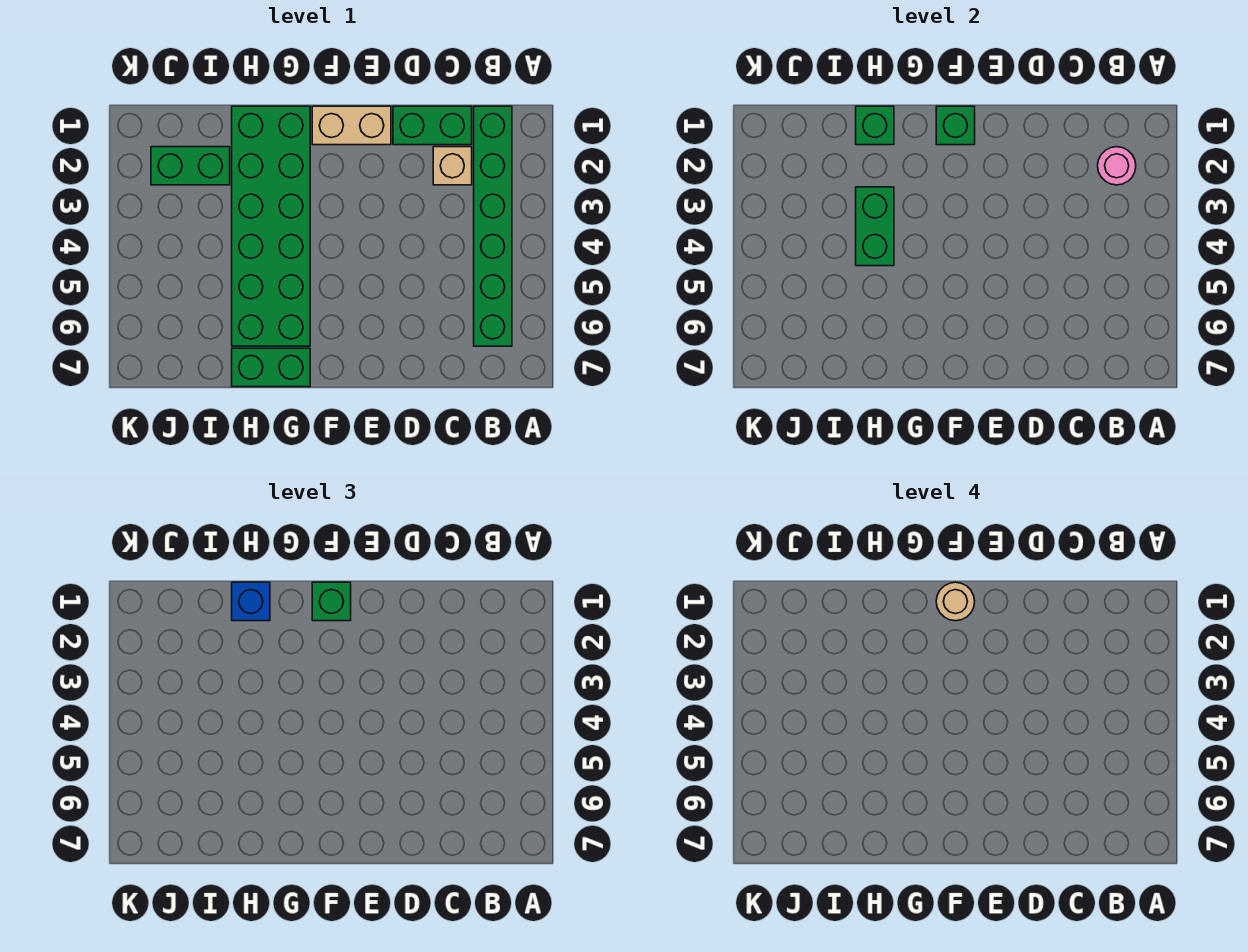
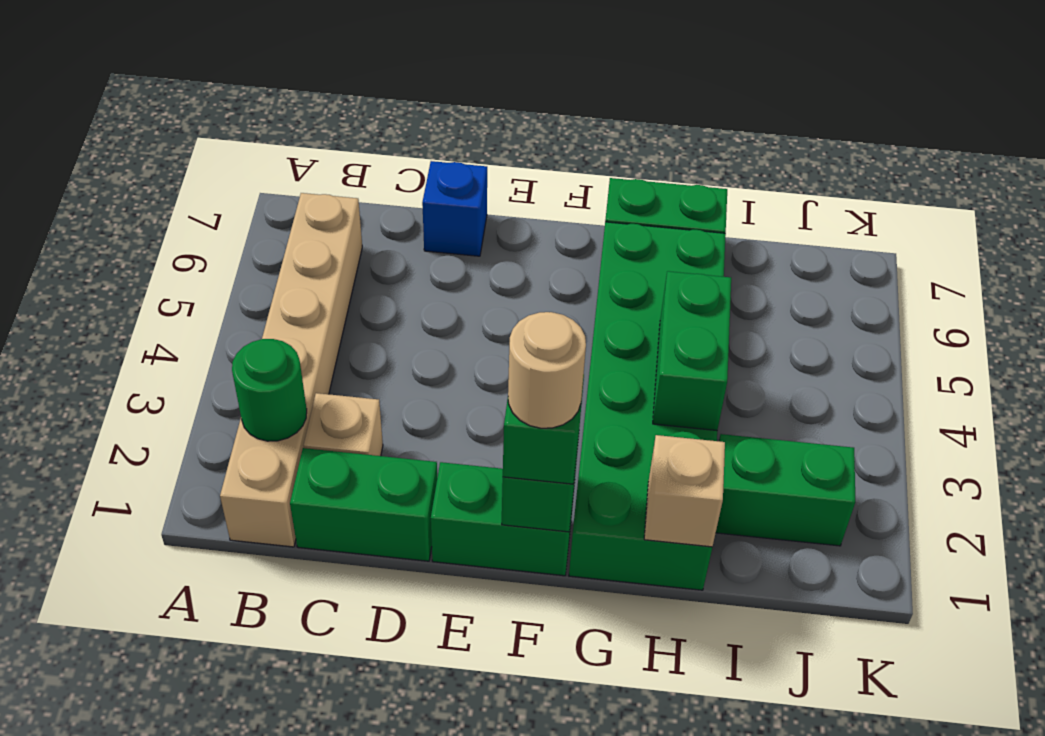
green 1x6 brick [474,106,512,346] -> tan 1x6 brick [220,193,362,547]
pink 1x1 round brick [1098,147,1136,185] -> green 1x1 round brick [232,339,307,441]
tan 1x2 brick [312,106,391,145] -> green 1x2 brick [431,462,575,576]
green 1x1 brick [856,106,894,145] -> tan 1x1 brick [644,435,725,547]
blue 1x1 brick [232,582,270,621] -> blue 1x1 brick moved to [422,161,487,256]

